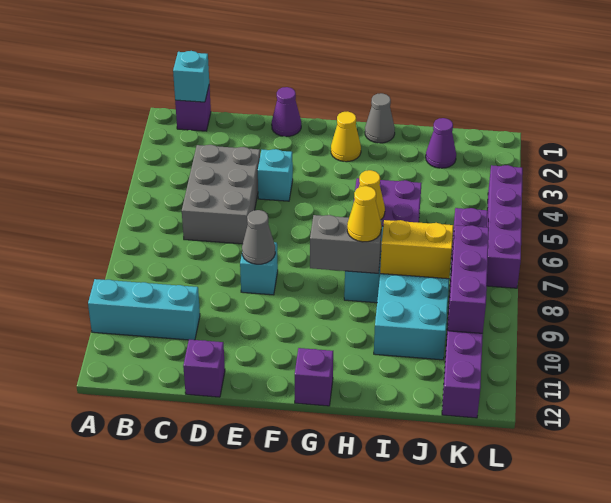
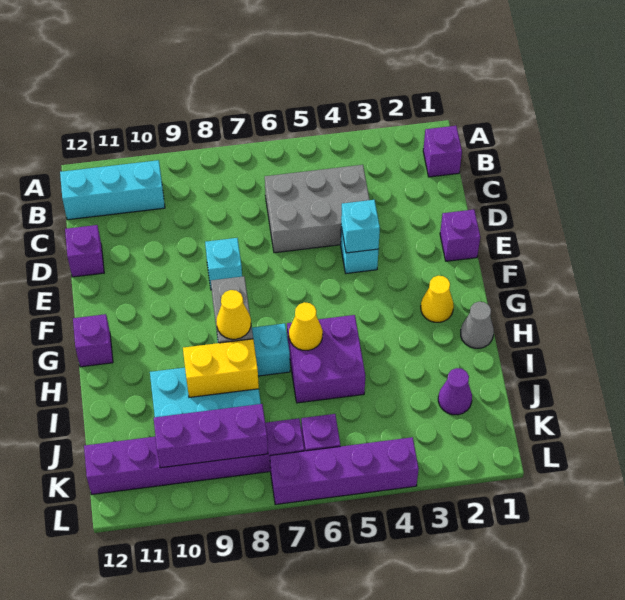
cyan 1x3 brick [88,279,200,340] -> cyan 1x3 brick turned to [60,160,165,220]
cyan 1x1 brick [173,51,209,102] -> cyan 1x1 brick moved to [341,200,380,253]
purple 1x1 cone [272,87,301,137] -> purple 1x1 brick [440,210,480,261]
grey 1x1 cone [242,210,275,264] -> none
yellow 1x2 brick [380,220,453,279] -> yellow 1x2 brick turned to [183,339,259,397]

